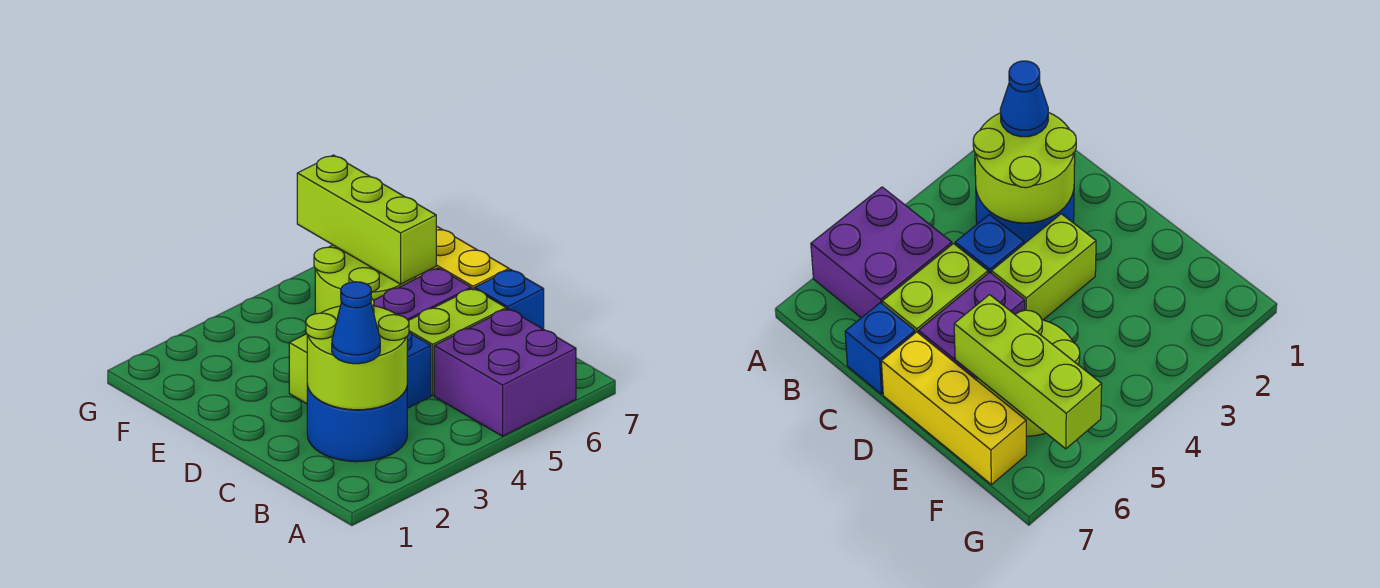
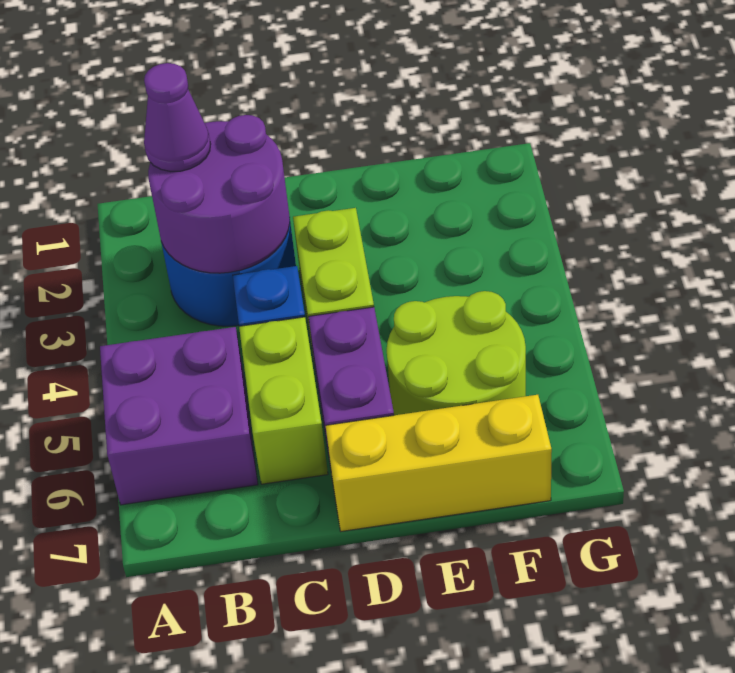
lime 2x2 round brick [306,298,409,410] -> purple 2x2 round brick [148,115,290,273]
blue 1x1 cone [332,282,380,364] -> purple 1x1 cone [144,63,211,171]
blue 1x1 brick [475,269,544,329] -> none
lime 1x3 brick [297,155,436,284] -> none

